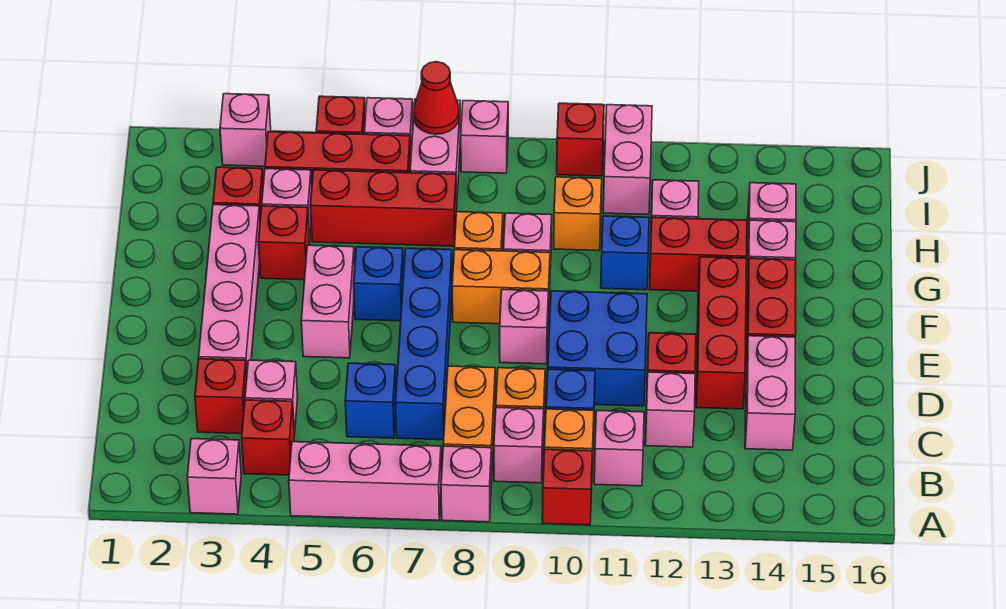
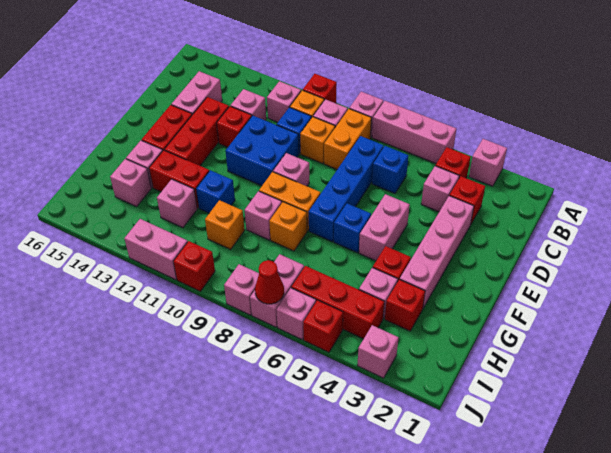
red 1x3 brick [310,170,457,246] -> none
pink 1x2 brick [603,105,652,215] -> pink 1x2 brick turned to [124,219,188,280]

